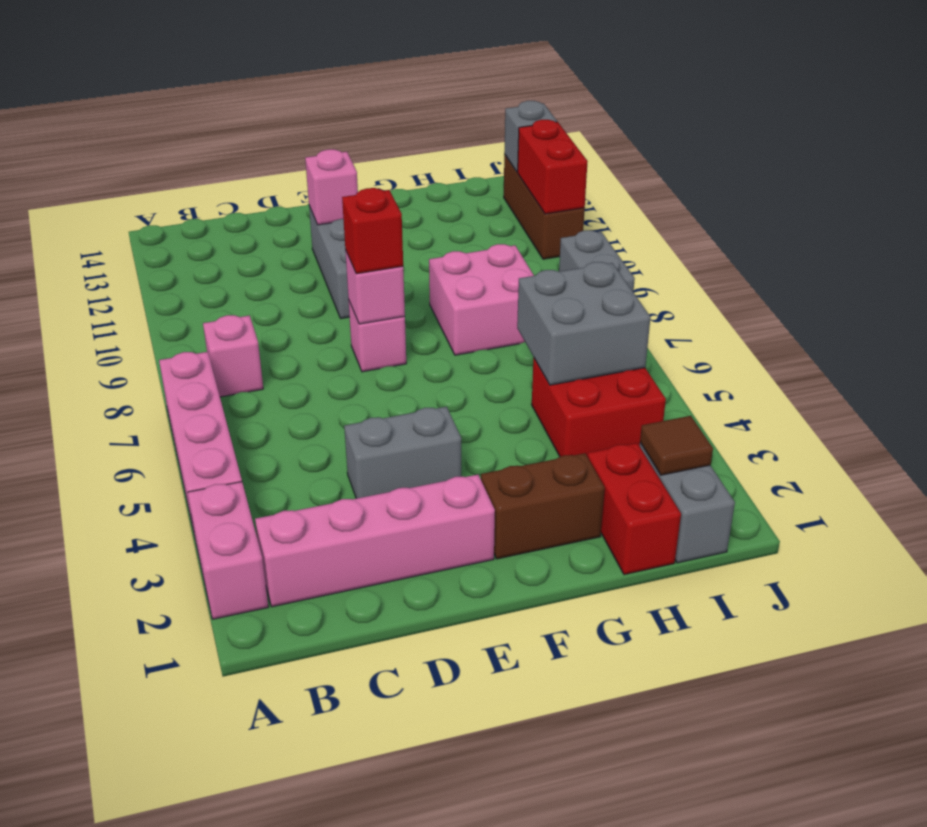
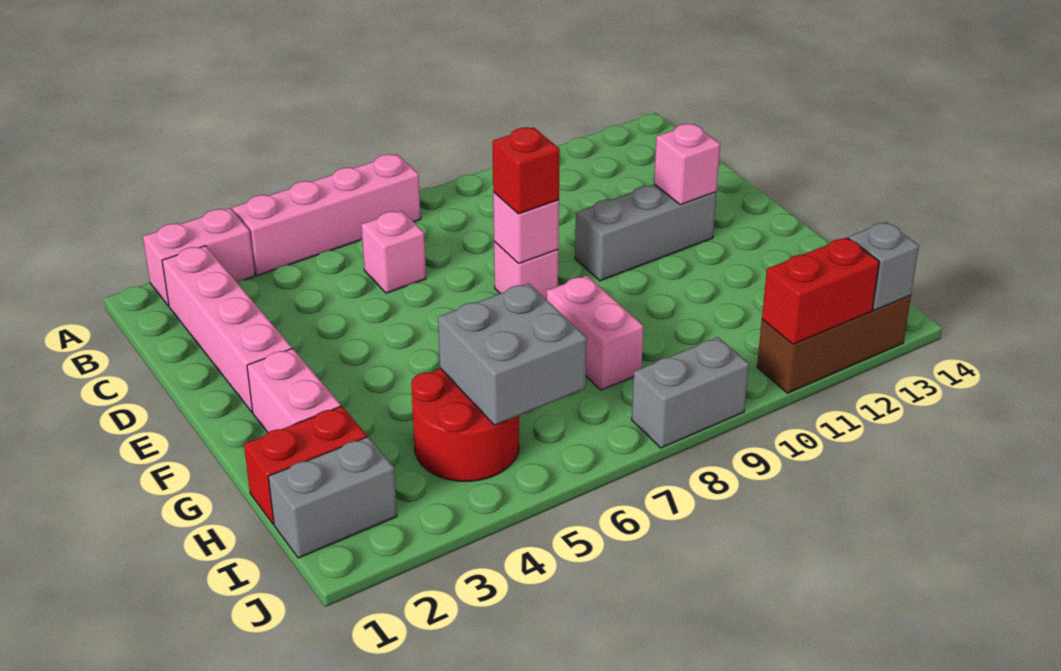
pink 1x1 brick [203,315,263,397] -> pink 1x1 brick moved to [361,211,426,293]
grey 1x2 brick [344,407,461,499] -> none
brown 1x2 brick [481,453,605,559] -> pink 1x2 brick [247,348,341,432]
pink 2x2 brick [429,244,534,355] -> pink 1x2 brick [547,276,643,390]
red 2x2 brick [532,358,666,457] -> red 2x2 round brick [411,368,519,481]
brown 1x1 tile [640,416,713,475] -> none

